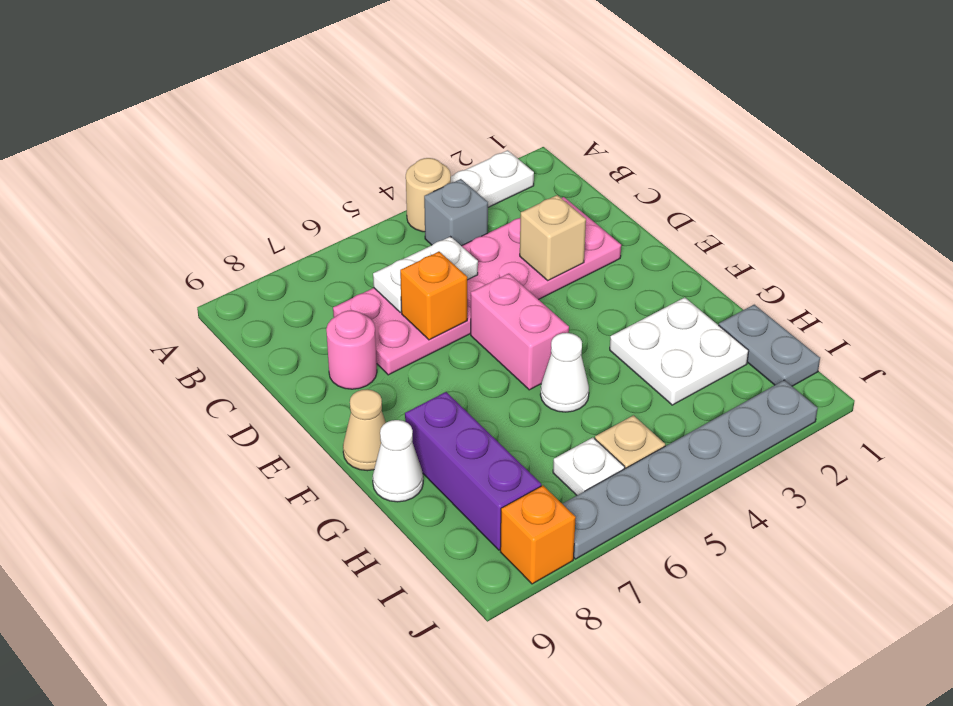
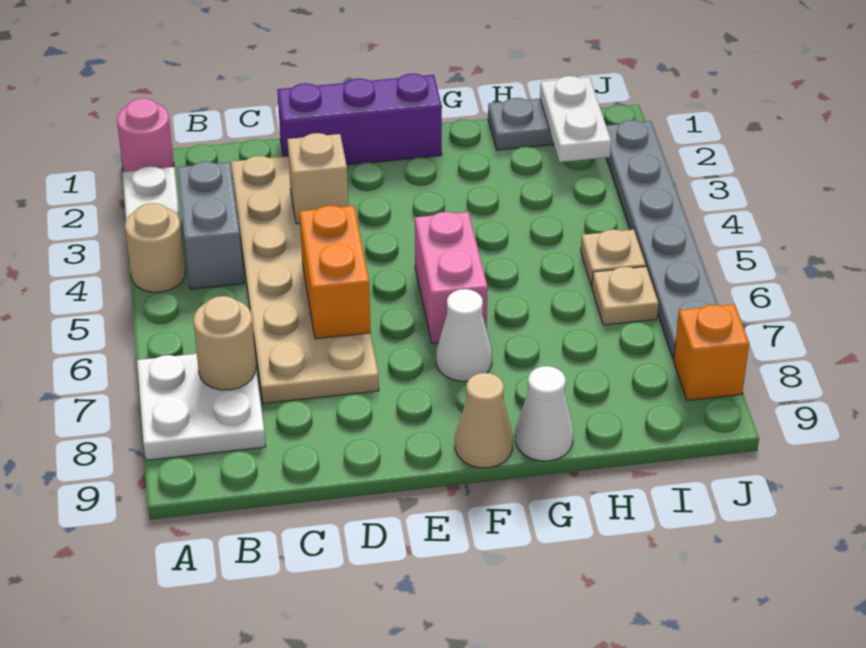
grey 1x1 brick [424,179,488,246] -> grey 1x2 brick [177,161,244,289]
none -> tan 1x1 round brick [193,296,256,390]
pink 2x6 plate [333,197,621,375] -> tan 2x6 plate [231,156,379,403]
white 1x2 plate [373,237,478,312] -> white 1x2 plate moved to [540,76,611,162]
orange 1x1 brick [400,252,467,340] -> orange 1x2 brick [299,205,371,339]
pink 1x1 round brick [326,311,377,389] -> pink 1x1 round brick moved to [117,98,174,172]
pink 1x2 brick [471,274,569,390] -> pink 1x2 brick turned to [415,212,488,343]
white 2x2 plate [610,297,749,405] -> white 2x2 plate moved to [137,354,266,460]
white 1x1 cone [540,333,589,412] -> white 1x1 cone moved to [436,289,492,381]
purple 1x3 brick [405,392,541,550] -> purple 1x3 brick moved to [277,73,442,165]
white 1x1 plate [553,438,625,495] -> tan 1x1 plate [592,267,659,325]

